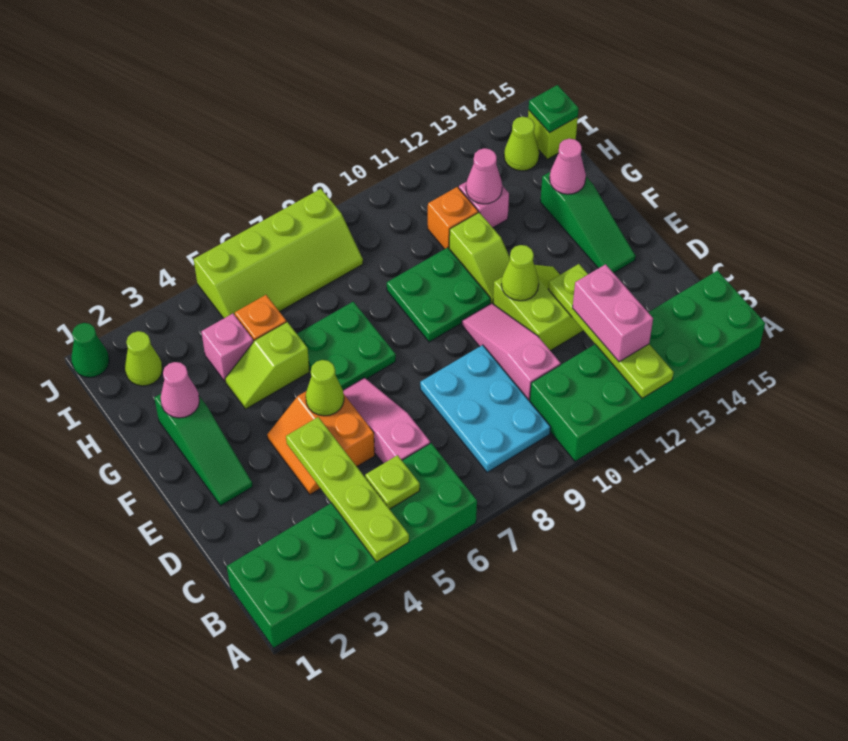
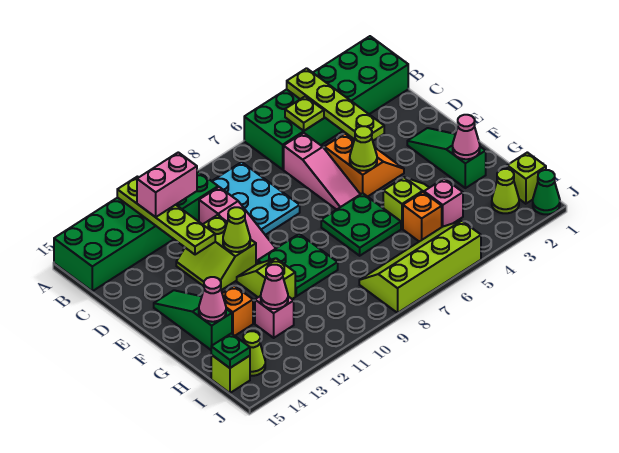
pink 1x2 brick [573,264,653,362] -> pink 1x2 brick turned to [137,152,197,217]
orange 1x1 brick [428,187,478,249] -> orange 1x1 brick moved to [222,286,253,336]
none -> lime 1x1 brick [507,152,546,204]

